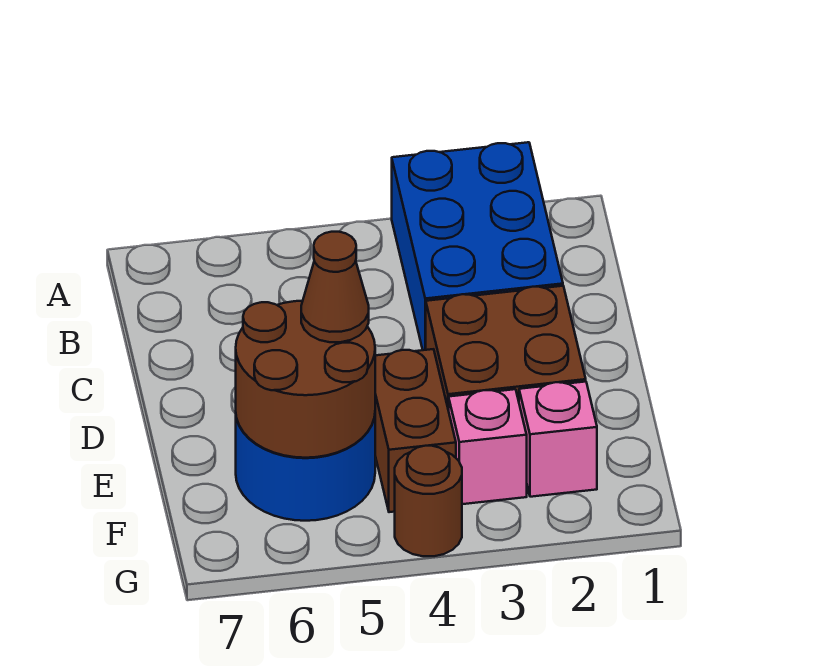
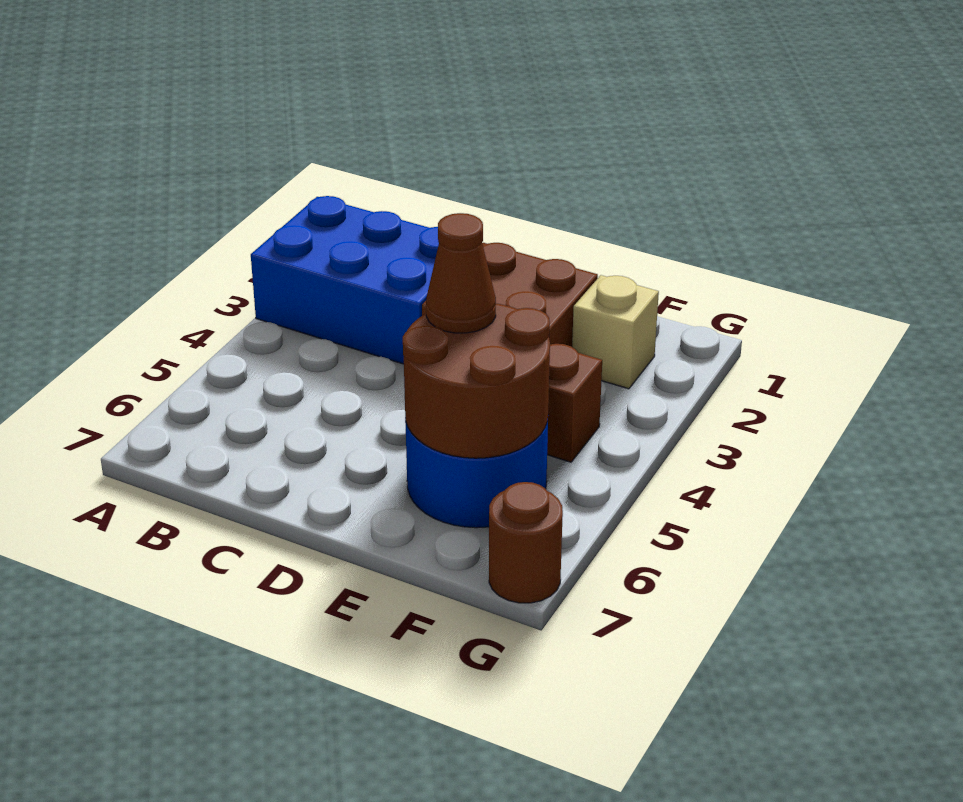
pink 1x1 brick [519,382,597,497] -> tan 1x1 brick [572,275,659,389]
pink 1x1 brick [449,389,527,504] -> none
brown 1x1 round brick [395,446,462,556] -> brown 1x1 round brick moved to [489,482,563,603]

